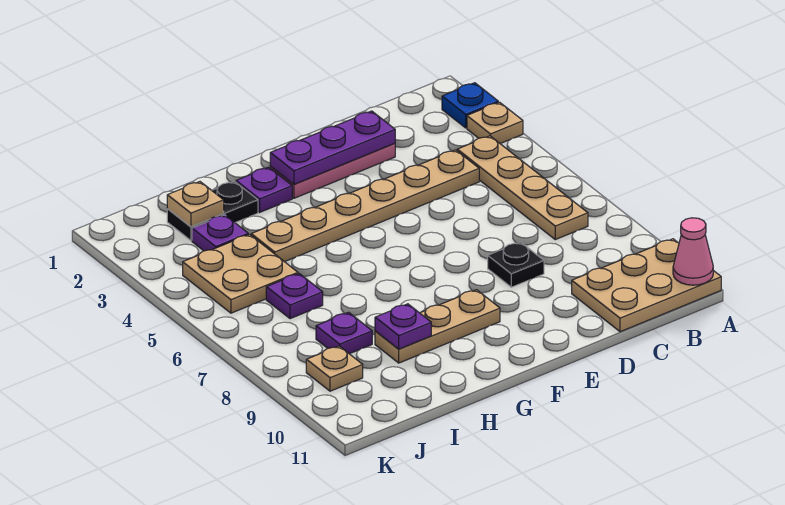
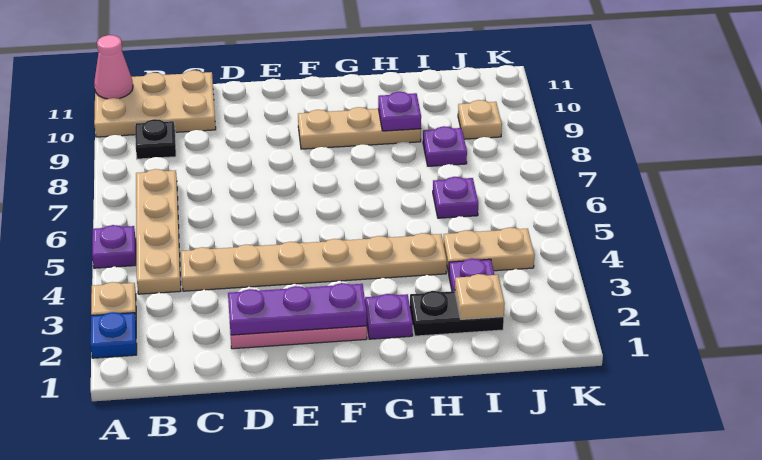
none -> purple 1x1 plate [92,225,136,268]
black 1x1 plate [488,242,544,287] -> black 1x1 plate moved to [135,119,176,159]
tan 2x2 plate [183,234,298,313] -> tan 1x2 plate [443,228,534,273]

